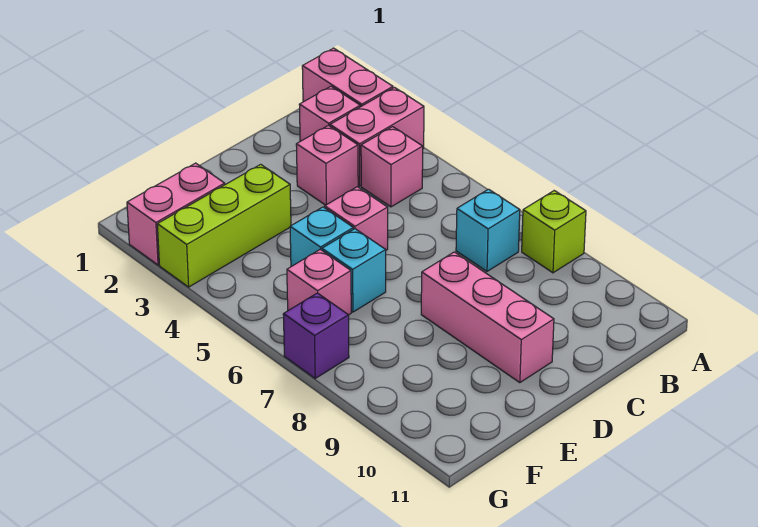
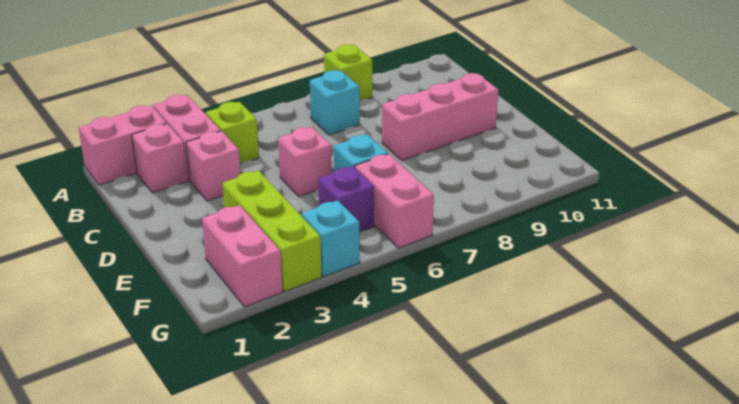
pink 1x1 brick [361,127,423,207] -> lime 1x1 brick [206,102,259,164]
cyan 1x1 brick [290,207,353,267] -> cyan 1x1 brick moved to [301,200,360,277]
pink 1x1 brick [287,249,351,315] -> pink 1x2 brick [355,154,434,248]
purple 1x1 brick [283,293,349,378] -> purple 1x1 brick moved to [318,166,374,232]

